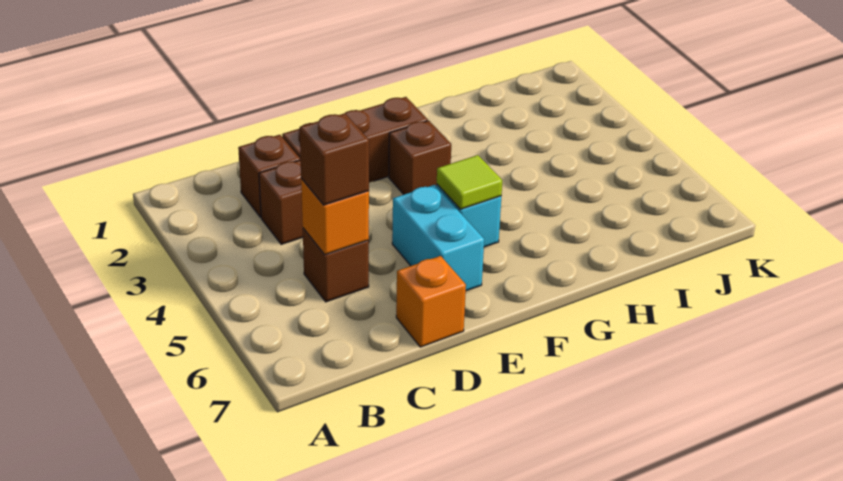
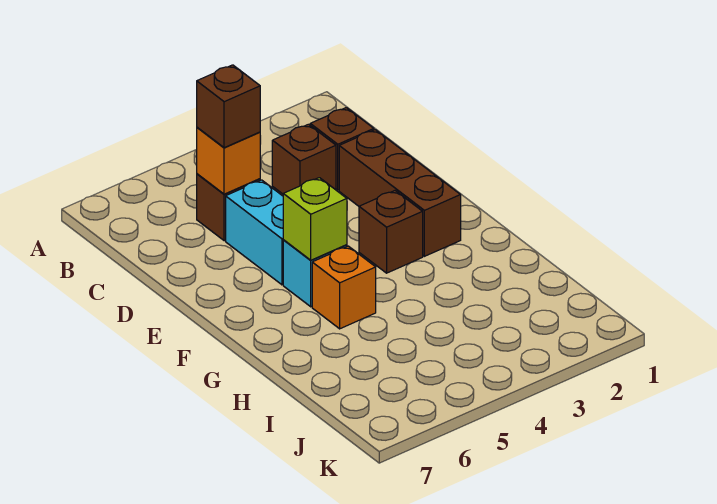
orange 1x1 brick [396,256,466,347] -> orange 1x1 brick moved to [312,246,376,329]
cyan 1x2 brick [392,185,484,291] -> cyan 1x2 brick turned to [226,180,283,285]
lime 1x1 tile [437,155,502,209] -> lime 1x1 brick [283,178,347,260]

